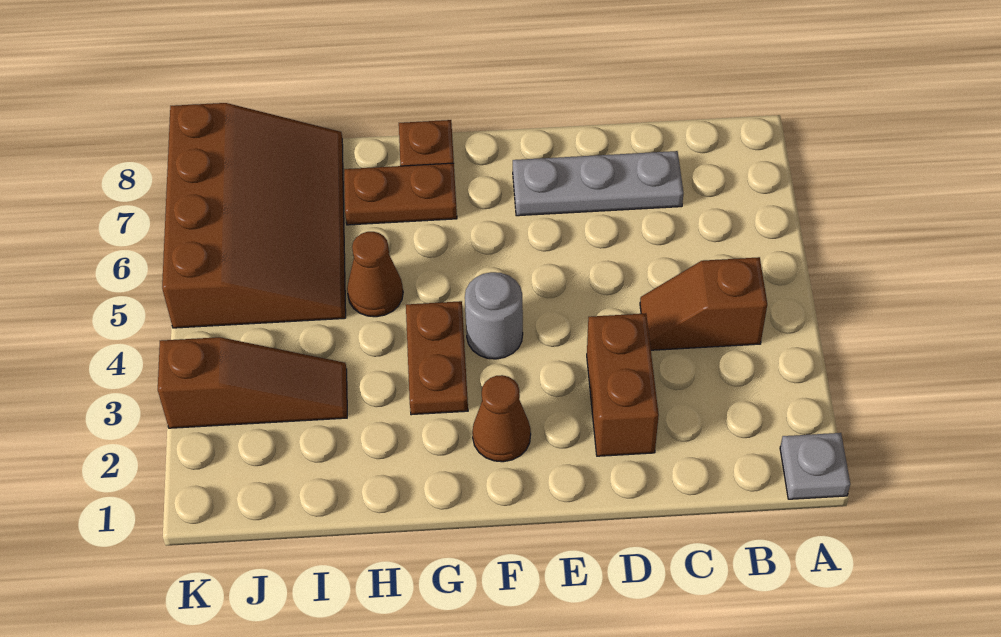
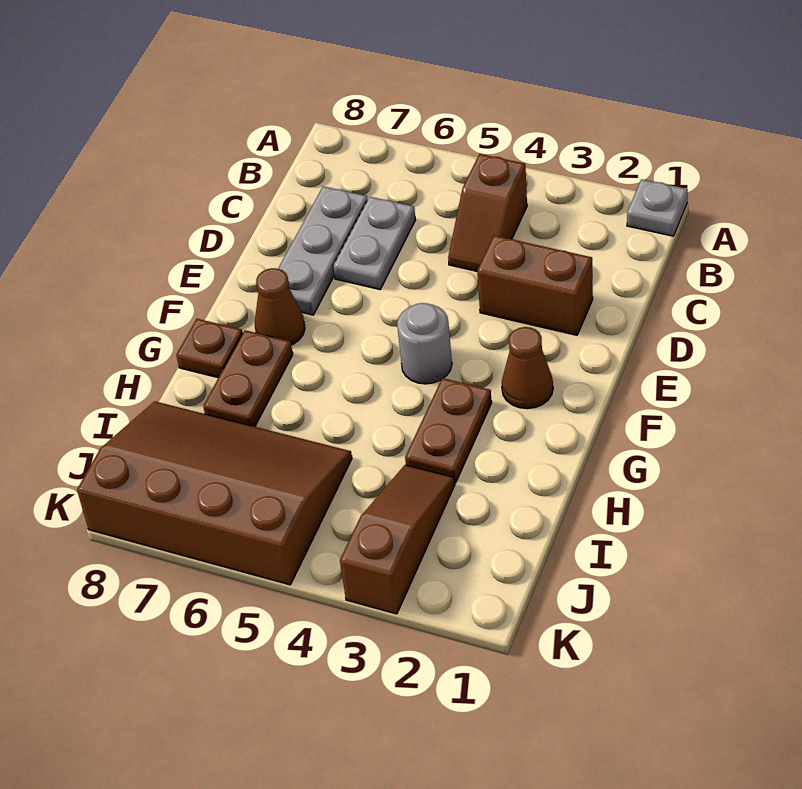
none -> grey 1x2 plate [333,197,416,289]
brown 1x2 plate [406,301,468,415] -> brown 1x2 plate turned to [405,378,492,483]
brown 1x1 cone [347,232,403,317] -> brown 1x1 cone moved to [255,268,305,345]

